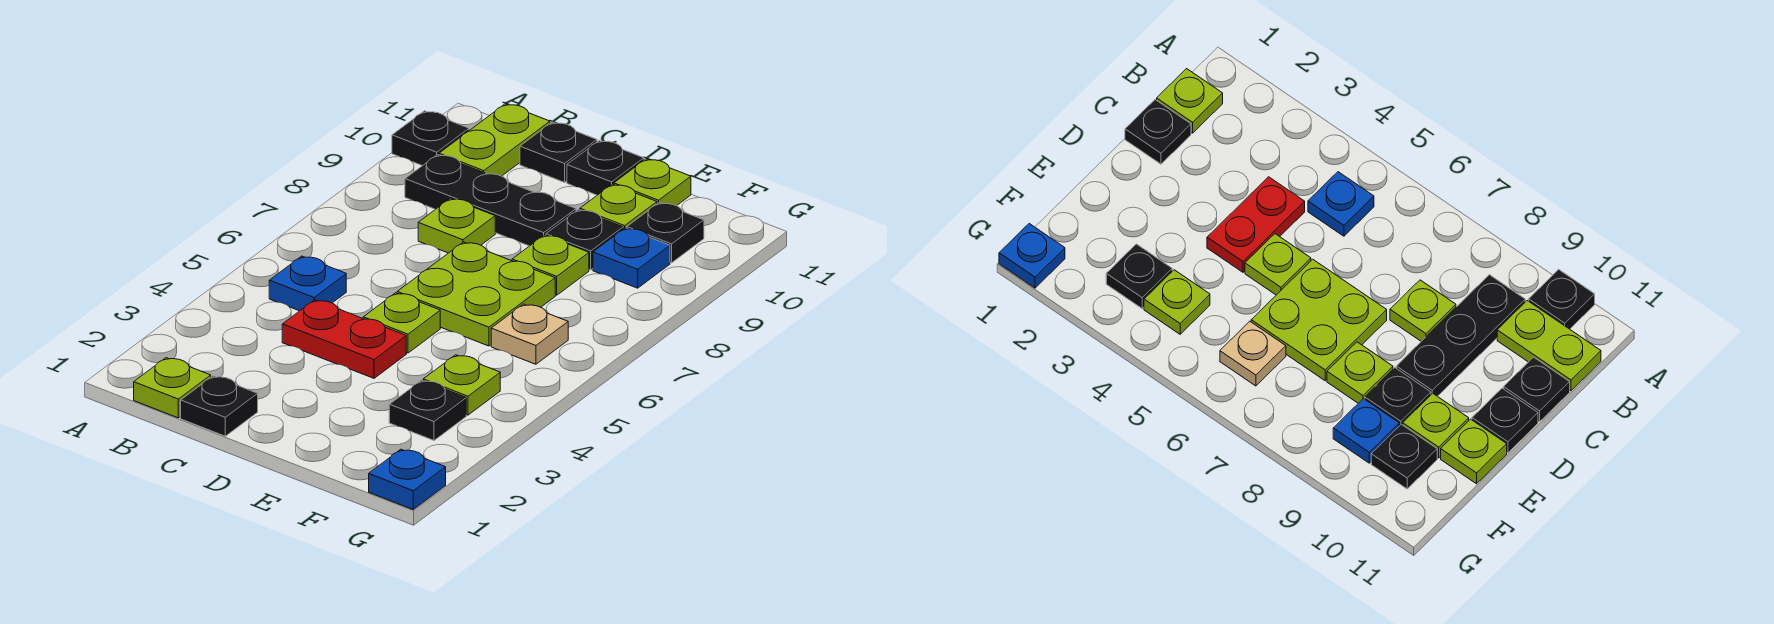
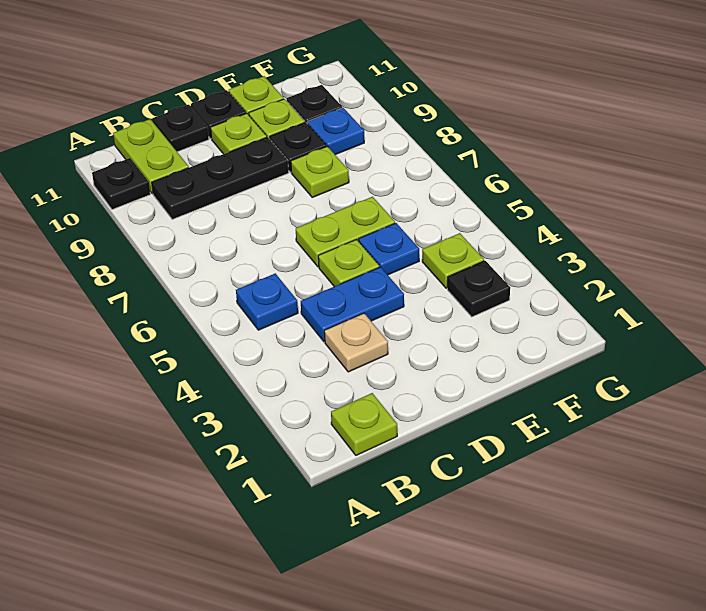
black 1x1 plate [181,376,258,436] -> none
red 1x2 plate [282,300,406,378] -> blue 1x2 plate [301,267,404,342]
lime 1x1 plate [418,198,495,253] -> lime 1x1 plate moved to [211,113,267,154]
lime 2x2 plate [397,242,555,346] -> lime 1x2 plate [296,197,395,267]
tan 1x1 plate [491,304,568,364] -> tan 1x1 plate moved to [324,313,388,372]
blue 1x1 plate [369,449,446,509] -> blue 1x1 plate moved to [359,223,419,275]

